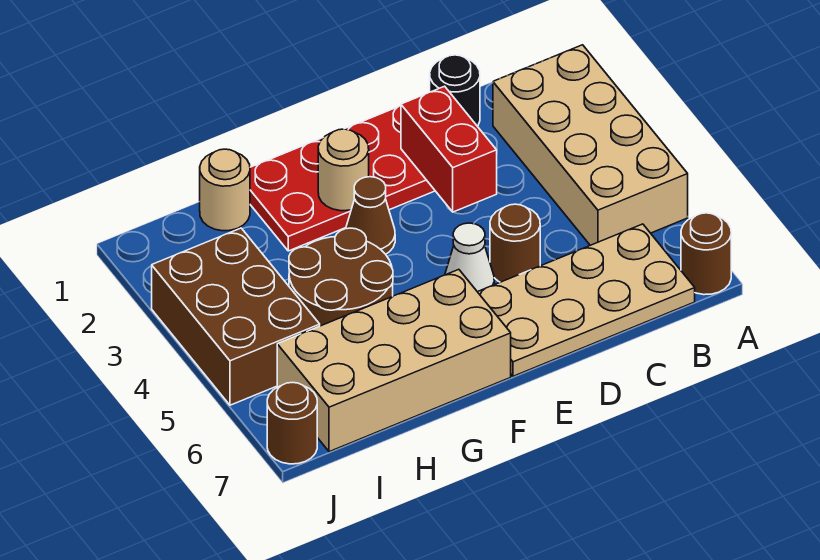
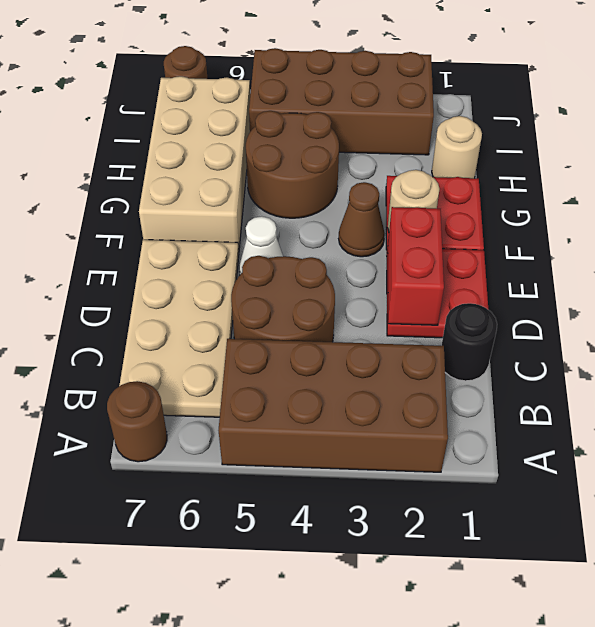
tan 2x4 brick [493,45,688,245] -> brown 2x4 brick [219,339,448,472]
red 1x2 brick [401,86,497,212] -> red 1x2 brick turned to [387,207,444,325]
brown 1x1 round brick [490,204,540,282] -> brown 2x2 round brick [231,256,335,342]
brown 2x3 brick [152,228,320,405] -> brown 2x4 brick [249,48,434,155]

